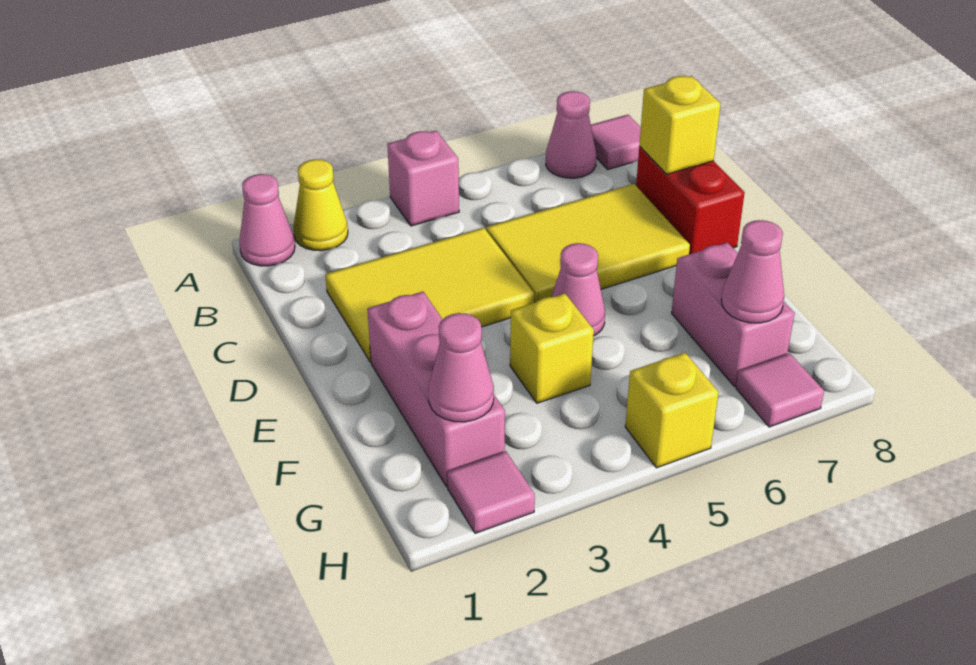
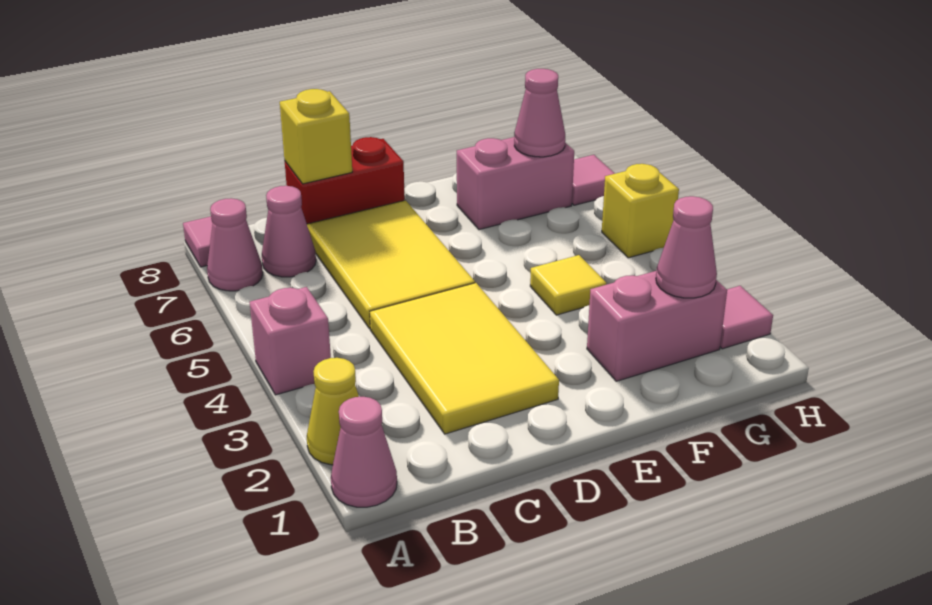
pink 1x3 brick [367,292,505,487] -> pink 1x2 brick [587,271,727,381]
pink 1x1 cone [552,243,605,336] -> pink 1x1 cone moved to [262,186,316,277]
yellow 1x1 brick [510,293,594,403] -> yellow 1x1 tile [530,255,606,315]

